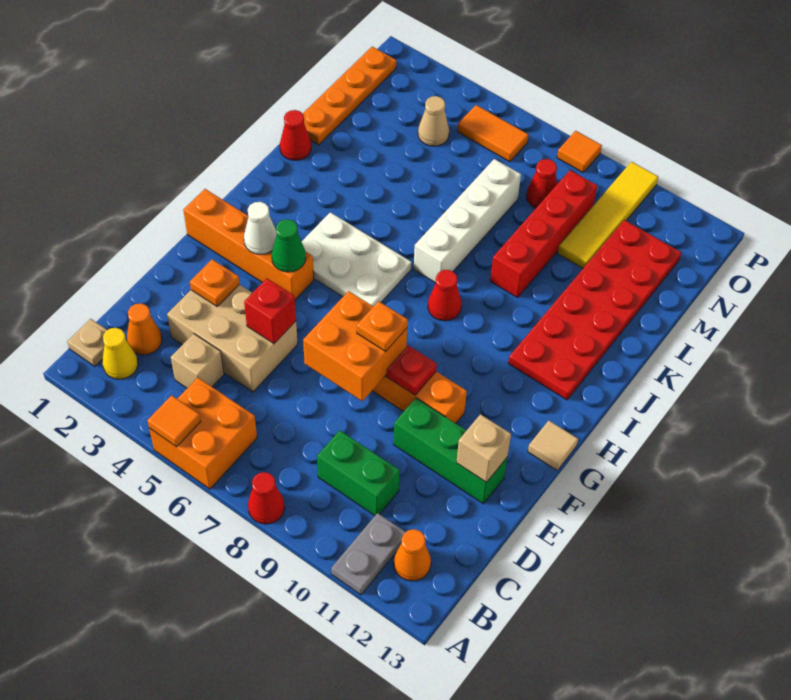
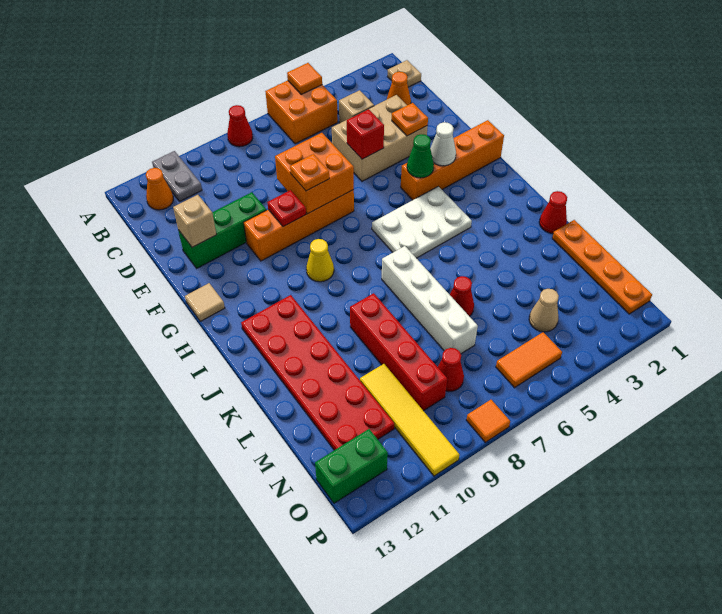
yellow 1x1 cone [102,328,138,379] -> yellow 1x1 cone moved to [306,239,334,282]
green 1x2 brick [317,430,400,516] -> green 1x2 brick moved to [315,429,388,503]
red 1x1 cone [428,270,462,321] -> red 1x1 cone moved to [450,276,474,316]

